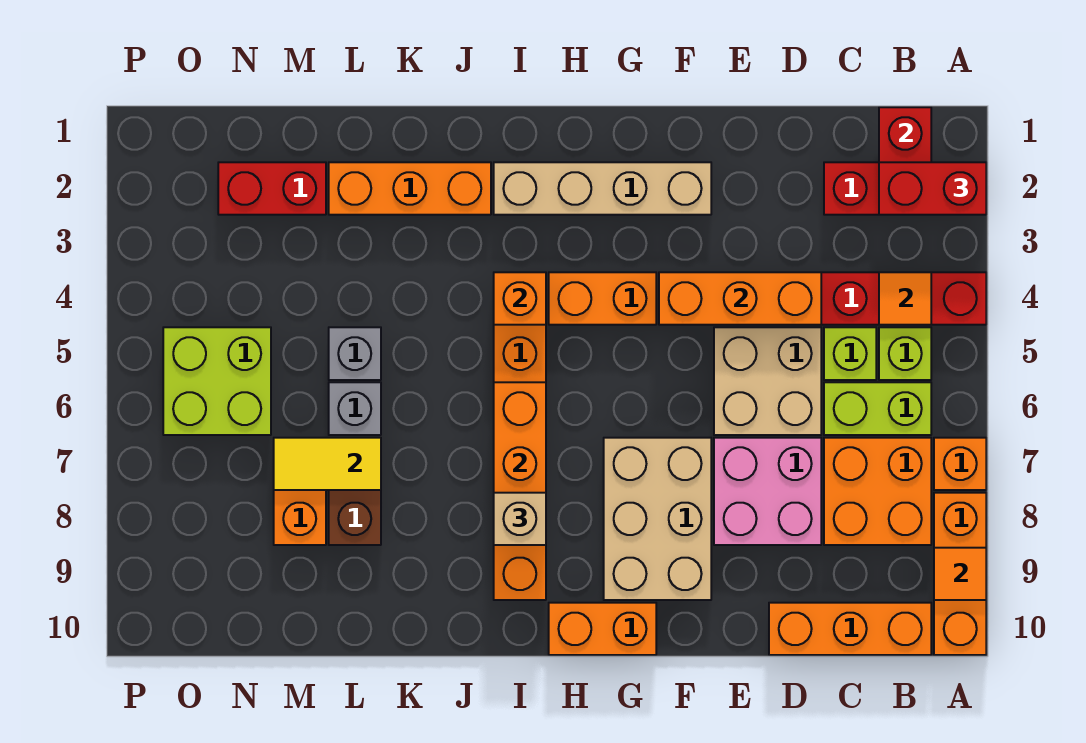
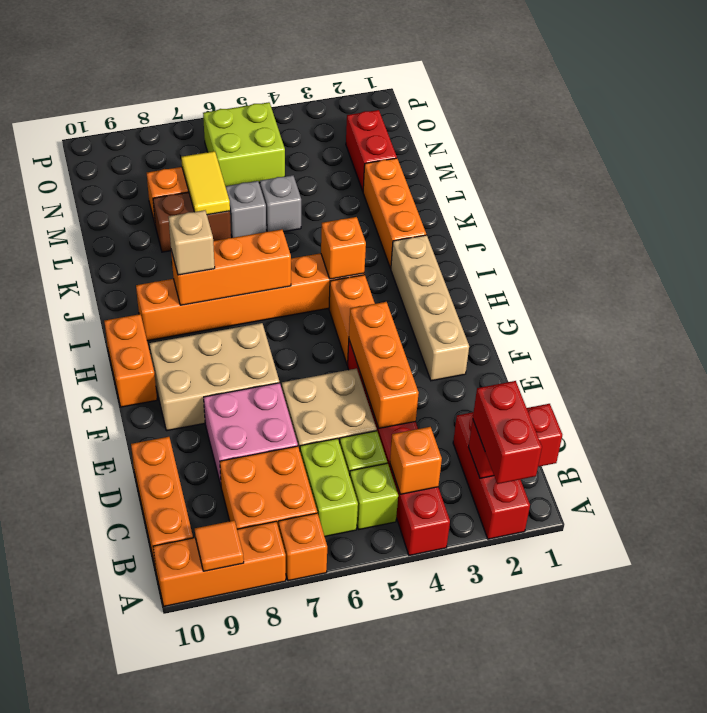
orange 1x1 tile [879,272,931,325] -> orange 1x1 brick [390,427,442,494]

